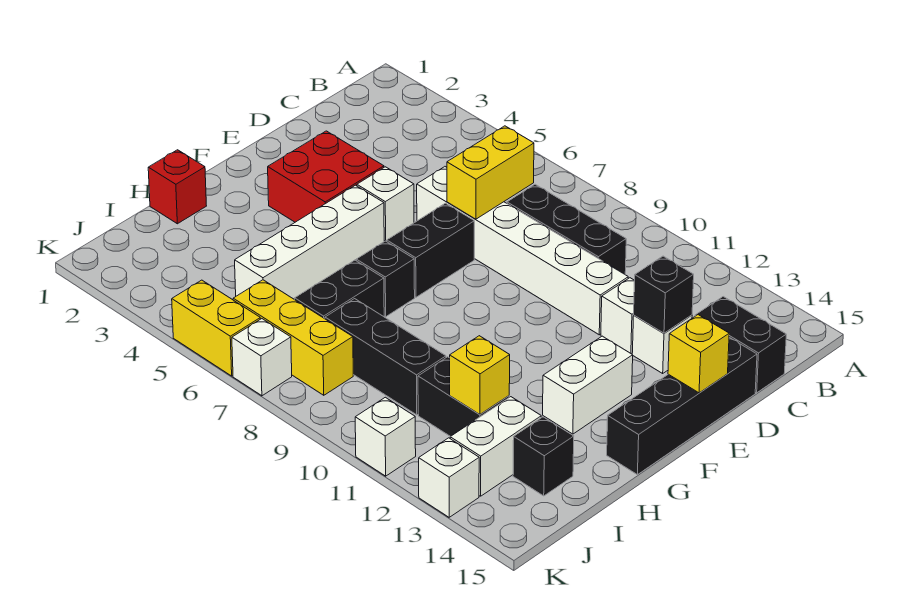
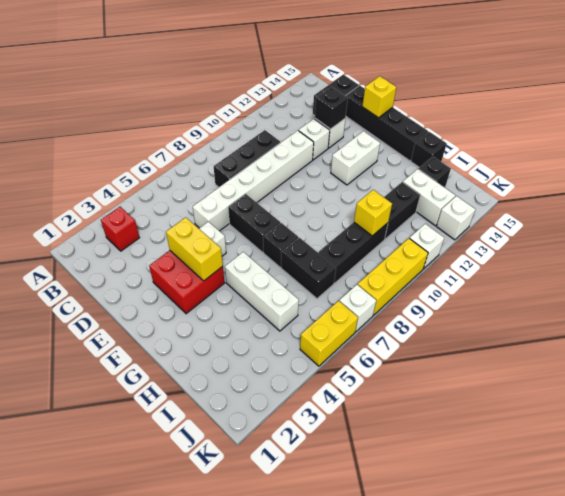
yellow 1x2 brick [447,126,534,219] -> yellow 1x2 brick moved to [166,217,223,281]
white 1x4 brick [235,185,384,299] -> white 1x3 brick [225,252,299,331]
white 1x2 brick [543,336,633,434] -> white 1x2 brick turned to [331,131,380,185]
red 1x1 brick [148,150,206,224] -> red 1x1 brick moved to [101,207,140,251]
none -> black 1x1 brick [411,132,447,167]
yellow 1x1 brick [450,336,510,414] -> yellow 1x1 brick moved to [354,190,392,236]
yellow 1x3 brick [233,280,353,395] -> yellow 1x3 brick moved to [358,238,428,315]

